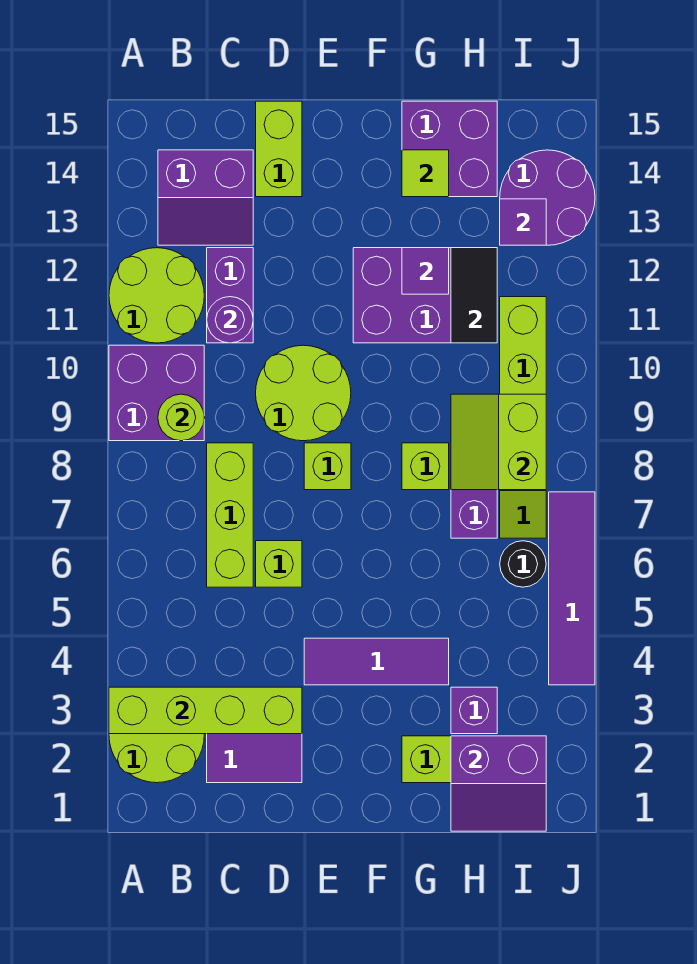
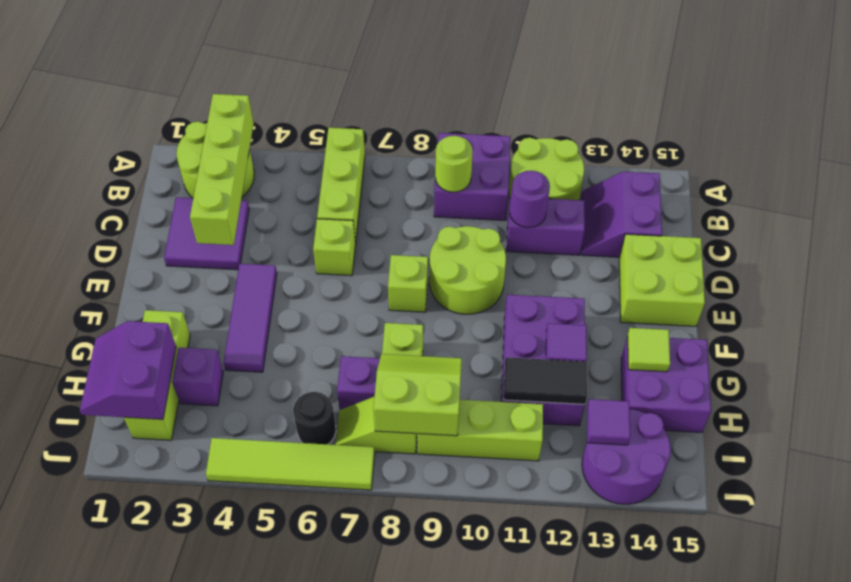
lime 1x3 brick [207,443,253,587] -> lime 1x3 brick turned to [317,128,365,244]
lime 1x2 brick [256,101,302,197] -> lime 2x2 brick [619,234,705,326]
purple 1x4 tile [549,492,595,685] -> lime 1x4 tile [206,438,375,490]

